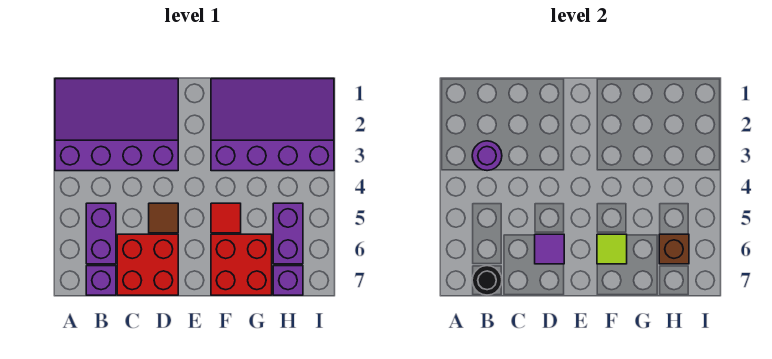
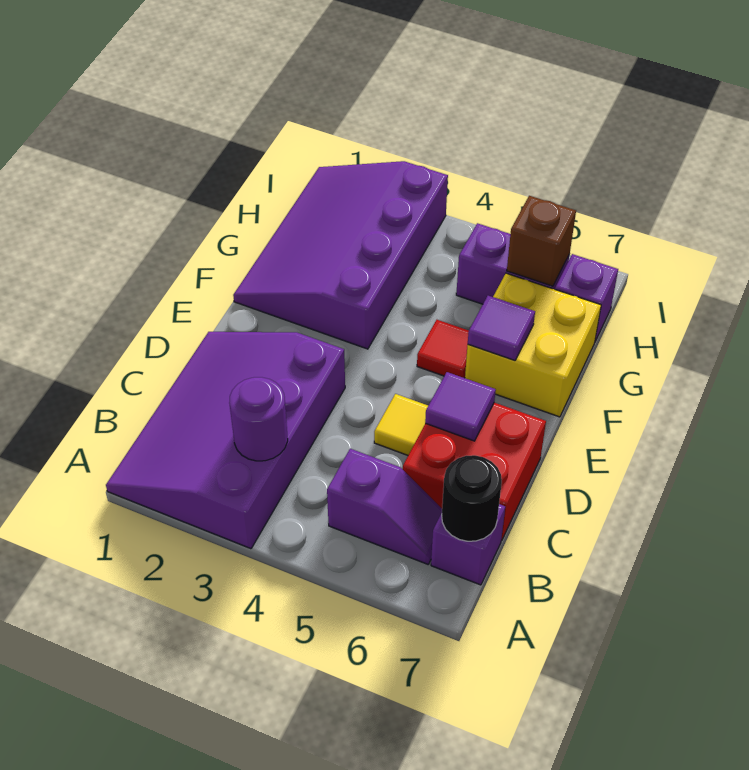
purple 1x2 brick [86,203,116,264] -> purple 1x2 slope [327,449,442,564]
brown 1x1 tile [149,203,178,233] -> yellow 1x1 tile [374,394,428,455]
red 2x2 brick [211,234,272,295] -> yellow 2x2 brick [465,273,601,417]
lime 1x1 tile [597,234,627,264] -> purple 1x1 tile [468,296,535,360]

